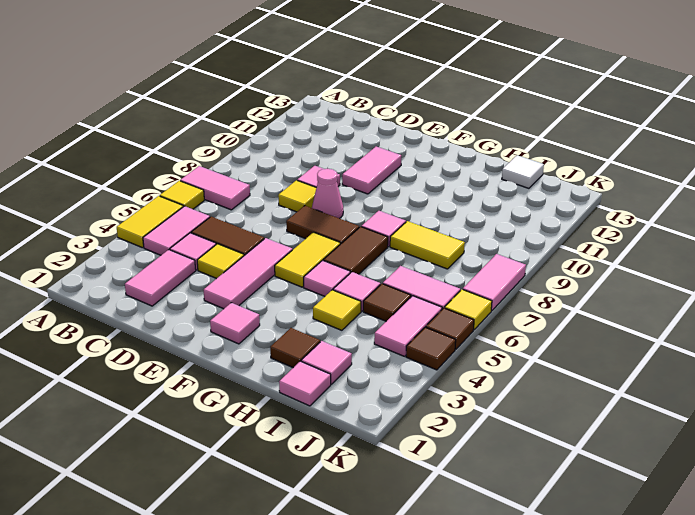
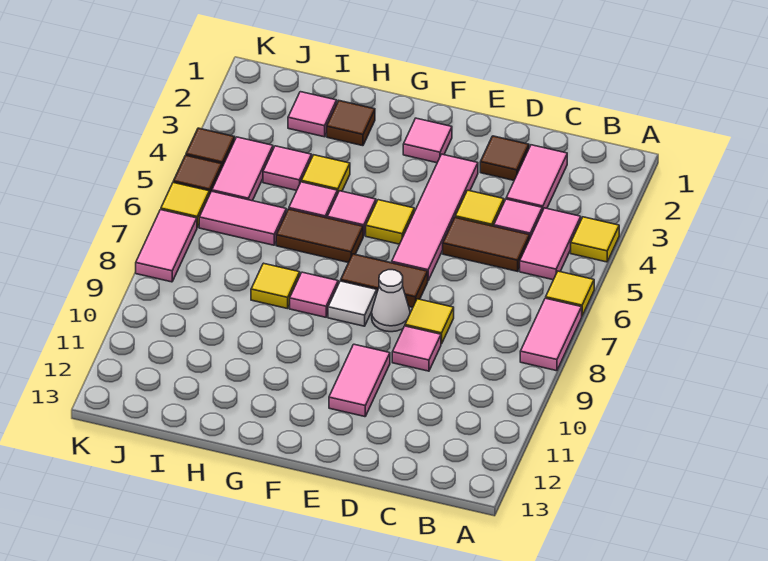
yellow 1x2 tile [117,196,183,248] -> yellow 1x1 tile [571,217,619,262]
pink 1x2 tile [180,166,250,210] -> pink 1x2 tile turned to [520,298,582,371]
pink 1x3 tile [204,238,292,309] -> pink 1x4 tile [392,154,478,280]
pink 1x1 cone [312,169,343,219] -> white 1x1 cone [372,270,410,332]
yellow 1x2 tile [275,232,340,287] -> yellow 1x1 tile [366,200,414,244]
brown 1x2 tile [323,227,388,274] -> brown 1x2 tile turned to [276,209,363,263]
yellow 1x2 tile [390,221,465,269] -> yellow 1x1 tile [251,263,300,309]
pink 1x1 tile [279,361,331,406] -> pink 1x1 tile moved to [263,146,312,191]
brown 1x1 tile [363,284,411,321] -> brown 1x1 tile moved to [480,136,529,180]
white 1x1 tile [502,155,544,188] -> white 1x1 tile moved to [328,281,377,326]

